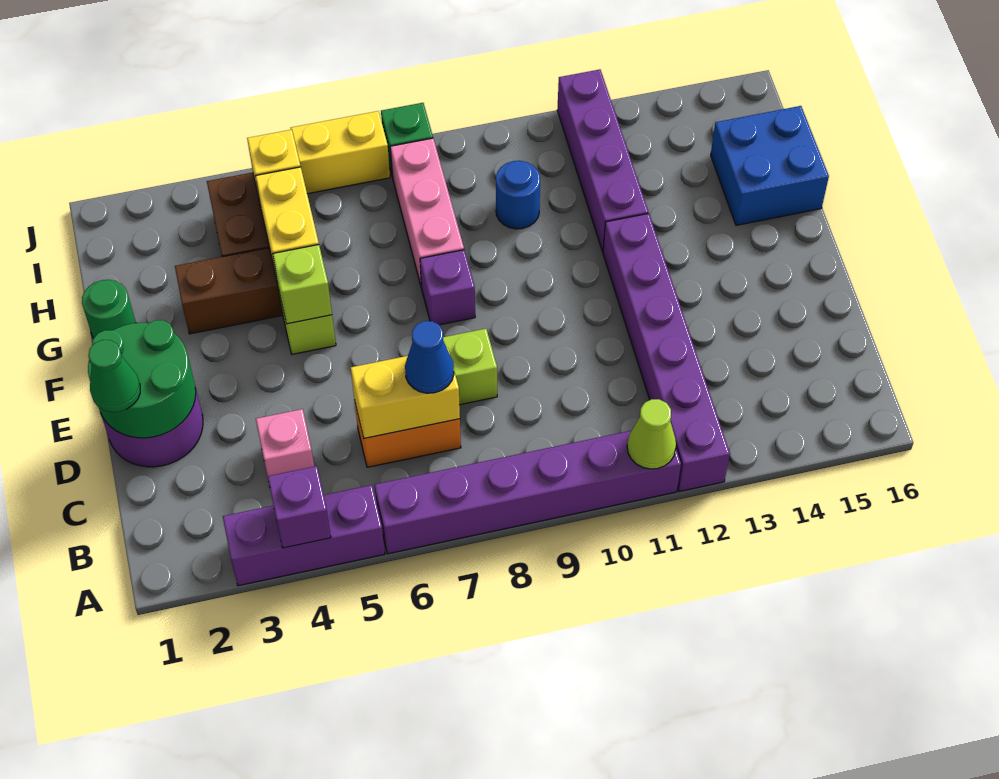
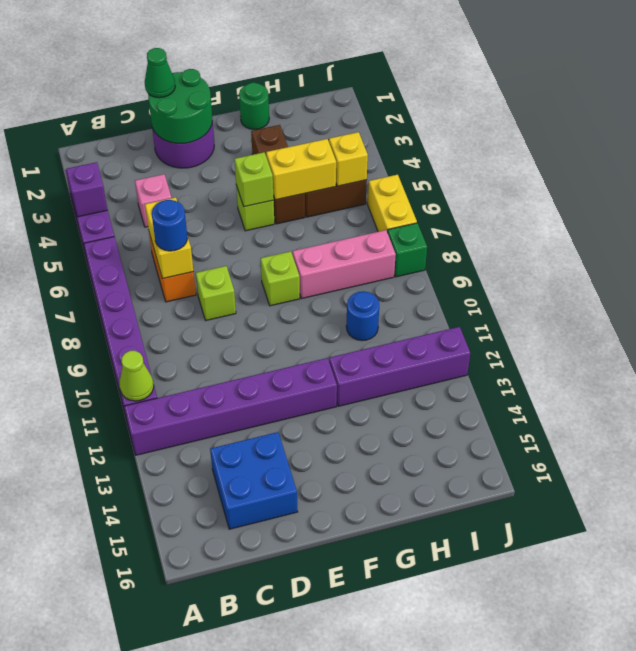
blue 1x1 cone [405,321,454,393] -> blue 1x1 round brick [152,200,188,251]
purple 1x1 brick [420,250,475,325] -> lime 1x1 brick [260,251,300,306]
blue 2x2 brick [711,106,829,225] -> blue 2x2 brick moved to [210,432,298,529]

